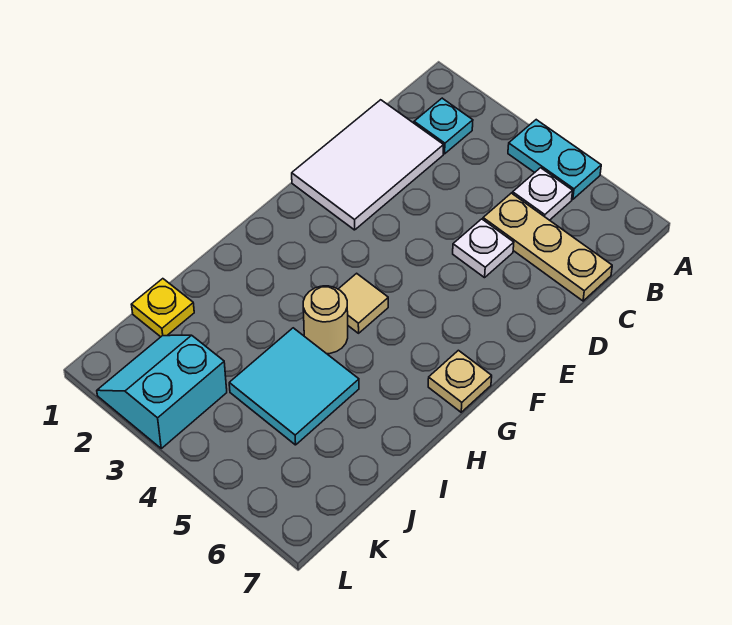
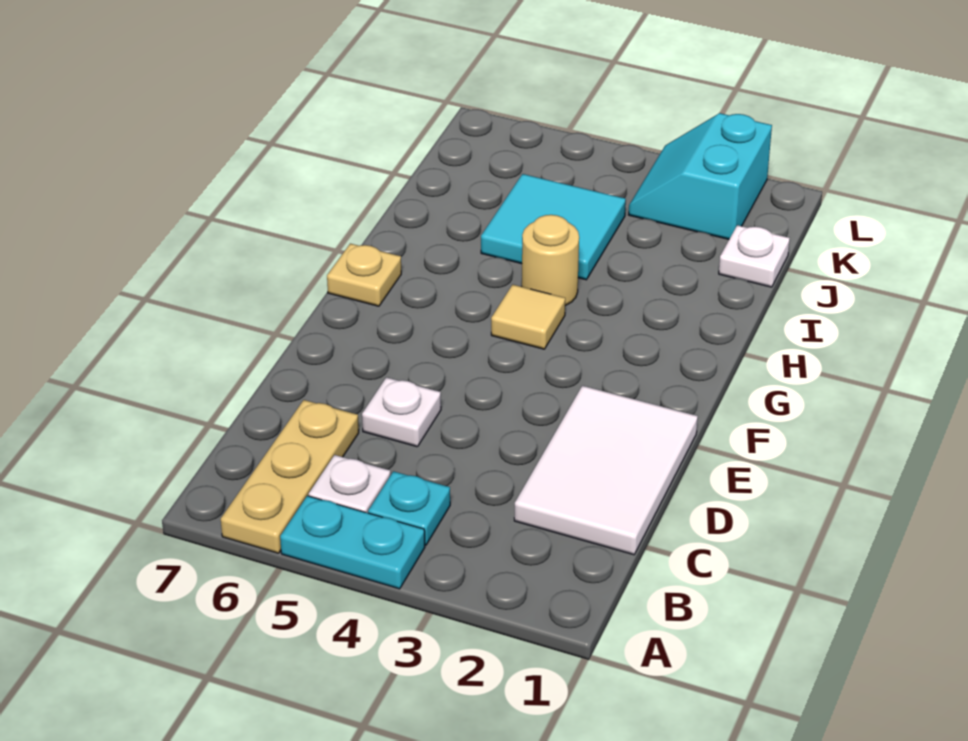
cyan 1x1 plate [414,98,473,154] -> cyan 1x1 plate moved to [368,471,450,545]
tan 1x3 plate [483,193,612,301] -> tan 1x3 plate turned to [221,400,359,553]
yellow 1x1 plate [131,279,194,337] -> white 1x1 plate [719,225,790,287]
cyan 2x2 slope [97,335,227,448] -> cyan 2x2 slope turned to [629,113,772,239]

